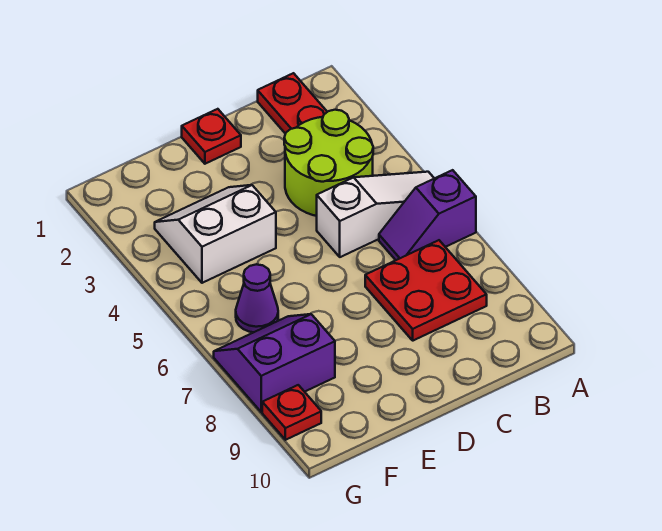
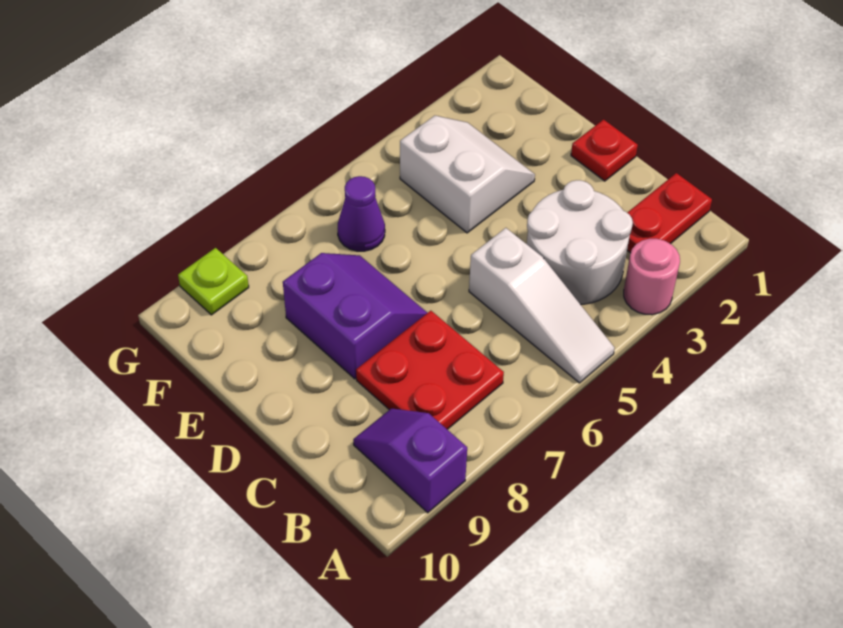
none -> pink 1x1 round brick [624,239,680,315]
purple 1x2 slope [379,170,476,260] -> purple 1x2 slope moved to [353,408,467,513]
lime 2x2 round brick [284,110,373,216] -> white 2x2 round brick [527,180,633,305]
purple 2x2 slope [214,314,335,412] -> purple 2x2 slope moved to [283,253,427,379]
red 1x1 plate [262,385,321,440] -> lime 1x1 plate [178,248,249,315]

